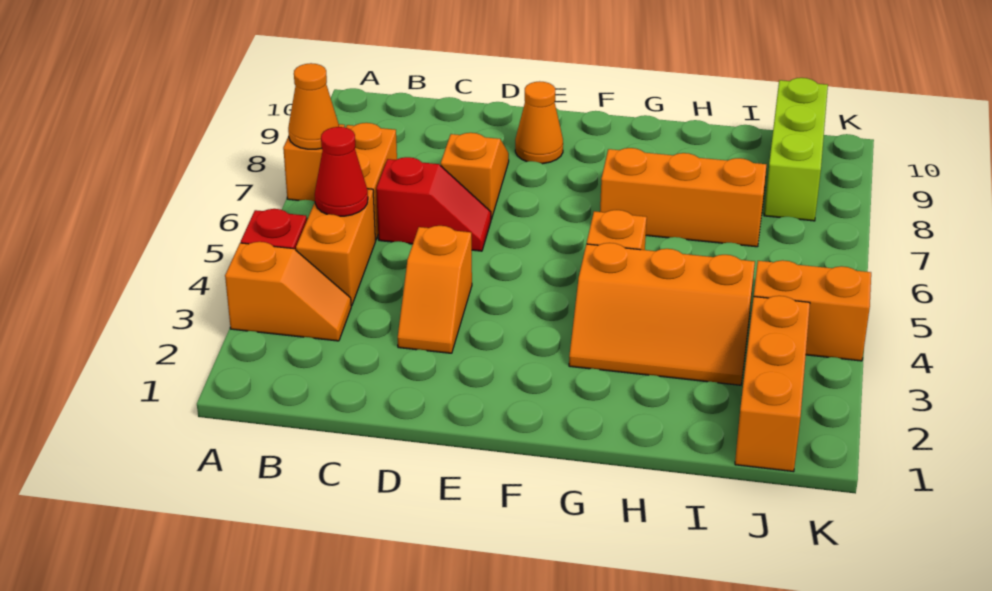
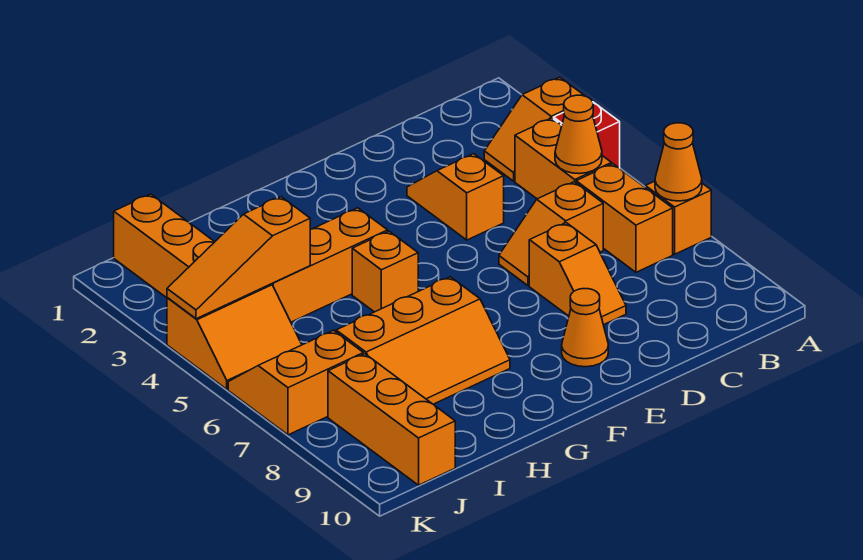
red 1x1 cone [315,127,368,216] -> orange 1x1 cone [555,95,602,174]
red 1x2 slope [376,157,491,251] -> orange 1x2 slope [499,182,603,286]
none -> orange 1x3 slope [167,197,310,319]
none -> orange 2x2 slope [228,330,363,435]
lime 1x3 brick [764,78,828,221] -> orange 1x3 brick [328,354,455,485]

